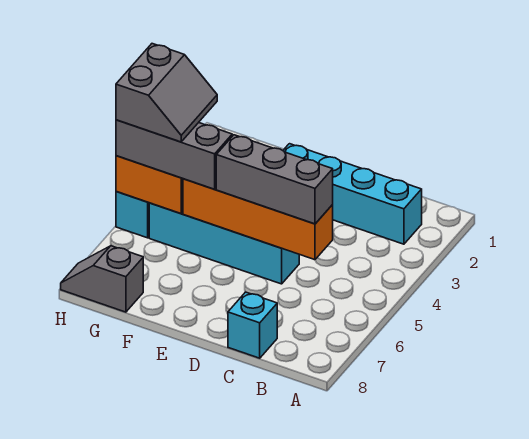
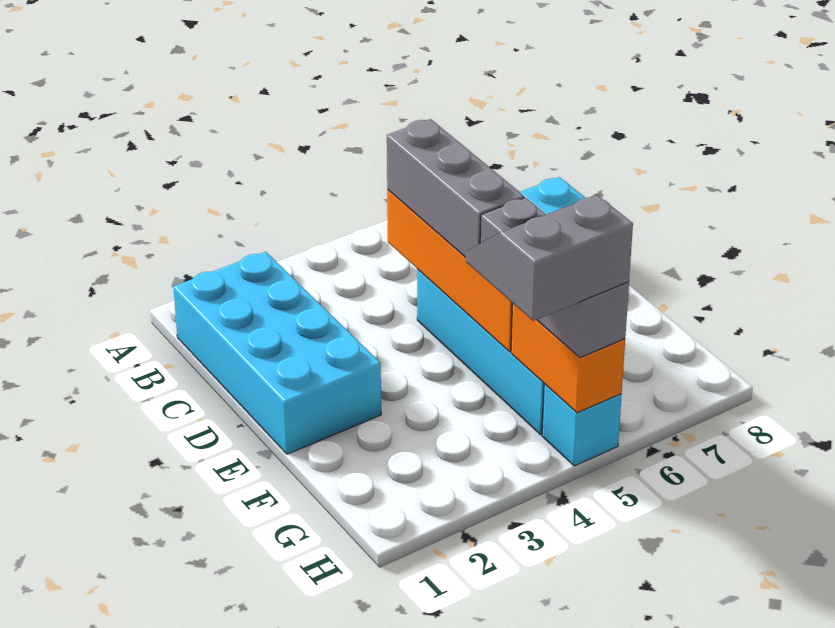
cyan 1x4 brick [283,144,422,244] -> cyan 2x4 brick [173,252,381,454]
grey 1x2 slope [61,246,143,312] -> none

